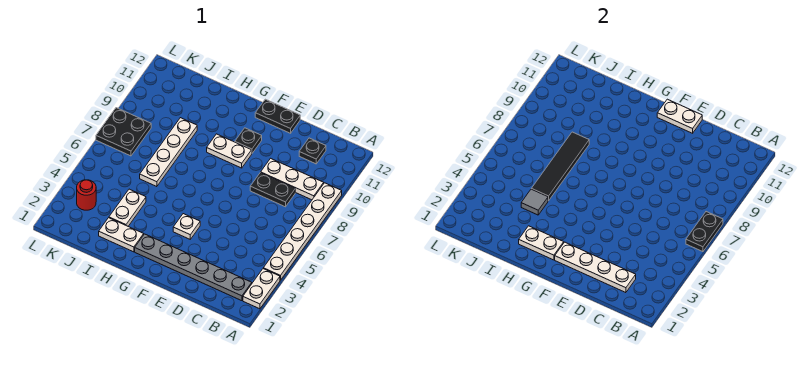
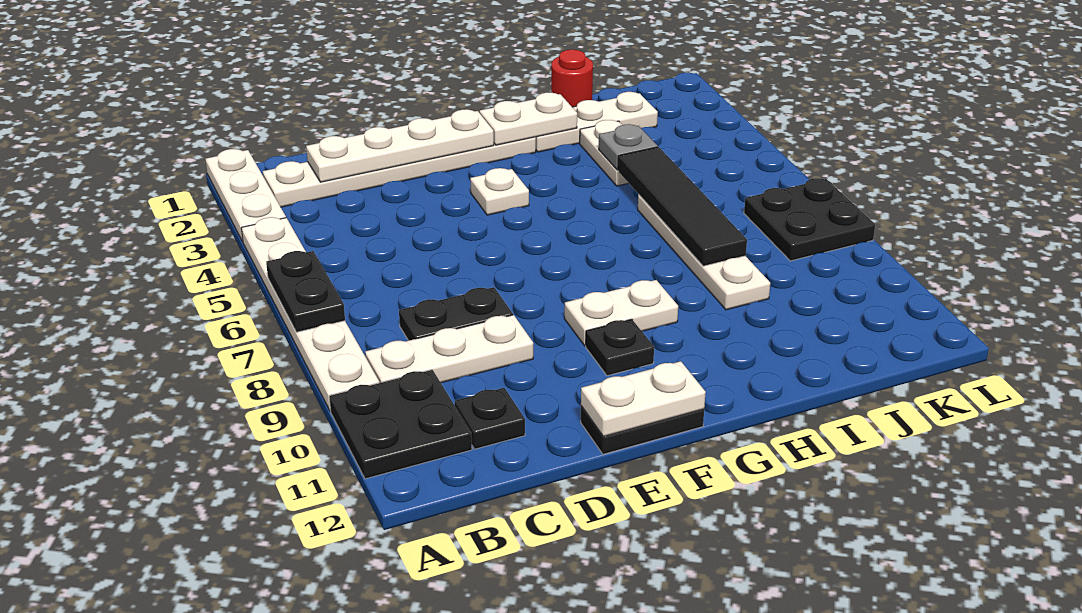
white 1x2 plate [243,269,280,309] -> white 1x3 plate [205,149,286,242]
none -> black 2x2 plate [329,370,472,479]
grey 1x6 plate [135,234,252,301] -> white 1x6 plate [263,137,536,207]
white 1x2 plate [99,218,144,252] -> white 1x3 plate [536,92,658,152]
grey 1x1 tile [521,189,548,215] -> grey 1x1 plate [599,124,658,170]
red 1x1 round brick [77,180,96,210] -> red 1x1 round brick moved to [551,50,593,107]

